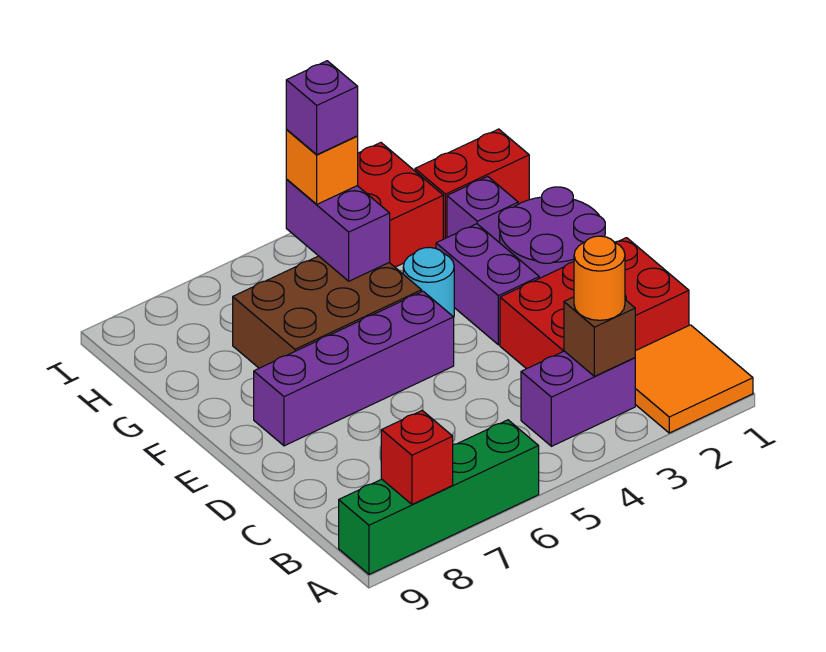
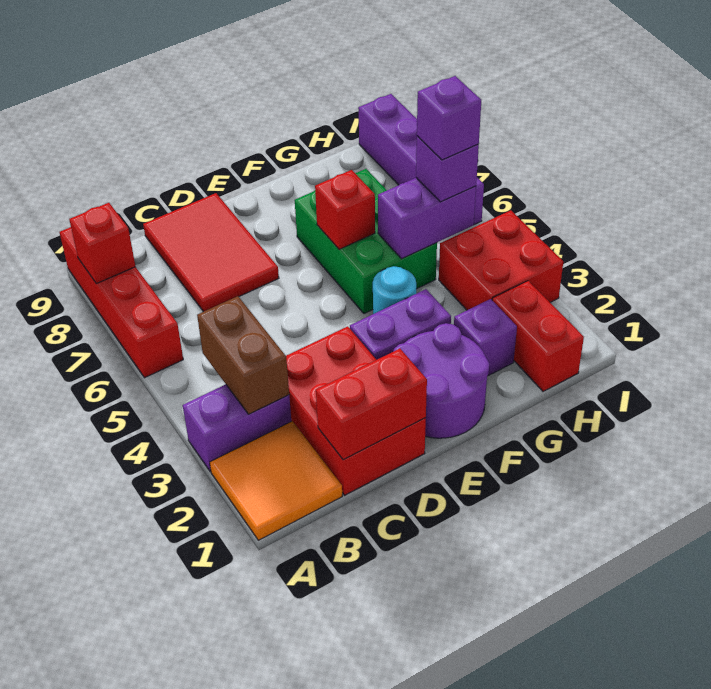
green 1x4 brick [339,420,539,574] -> red 1x4 brick [60,227,183,378]
purple 1x2 brick [521,351,635,446] -> purple 1x2 brick turned to [183,384,291,472]
brown 1x1 brick [564,297,635,376] -> brown 1x2 brick [197,296,289,414]
orange 1x1 round brick [574,236,625,320] -> none
none -> red 1x2 brick [316,349,427,460]
none -> red 2x3 tile [143,193,279,312]
purple 1x4 brick [254,291,454,446] -> purple 1x4 brick moved to [358,94,484,225]
brown 2x3 brick [233,256,422,368] -> green 2x3 brick [295,169,437,314]
none -> red 1x1 brick [315,170,375,249]
orange 1x1 brick [286,130,358,204] -> purple 1x1 brick [416,136,479,202]

